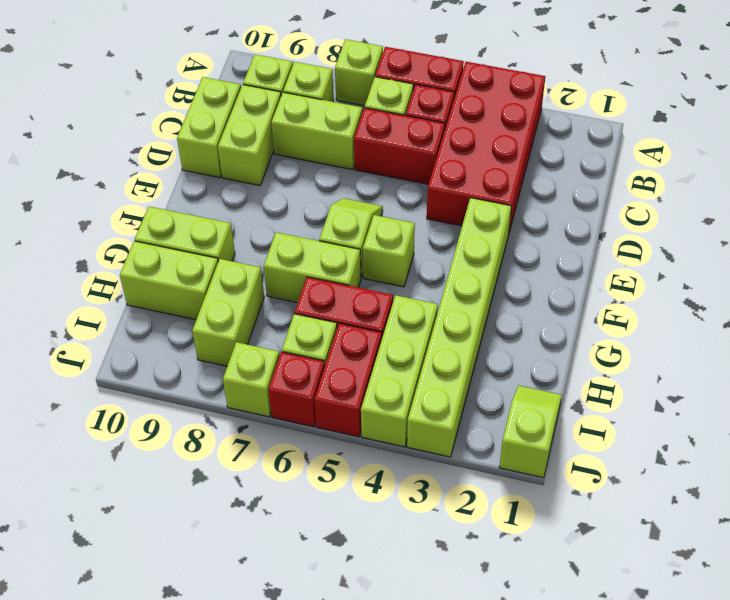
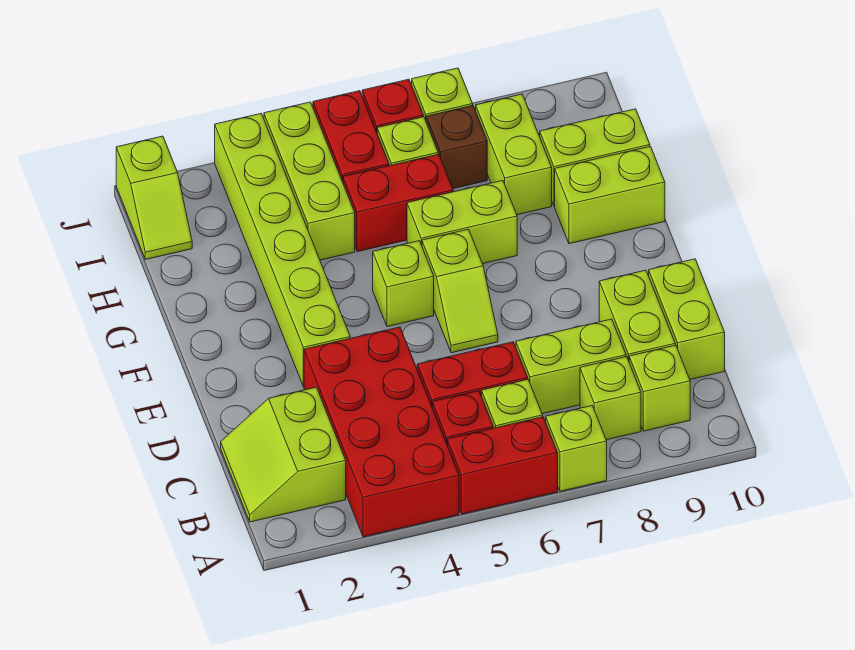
none -> lime 2x2 slope [221,387,346,522]
none -> brown 1x1 brick [426,106,487,189]

